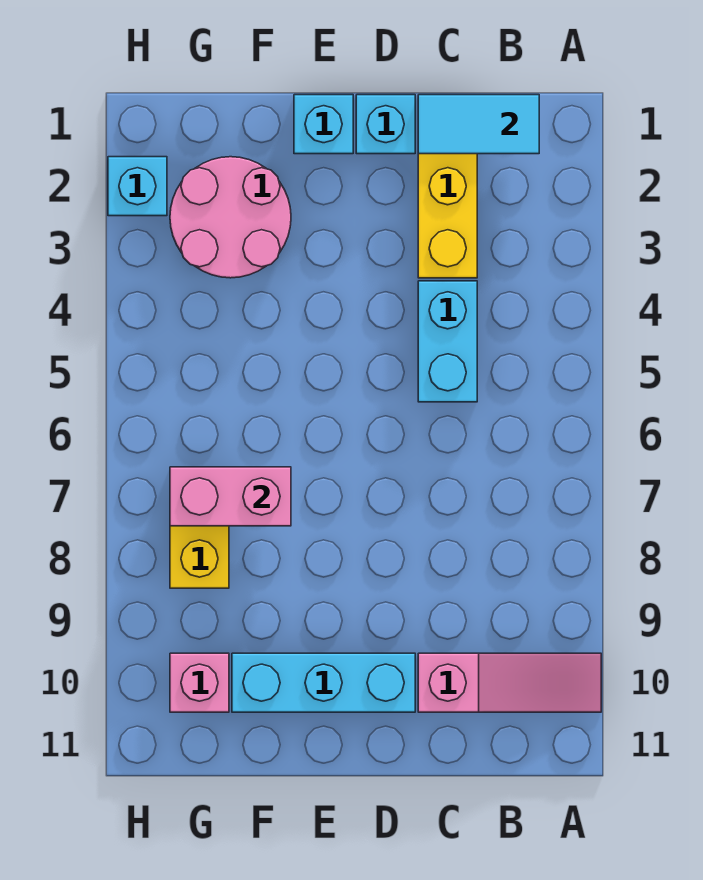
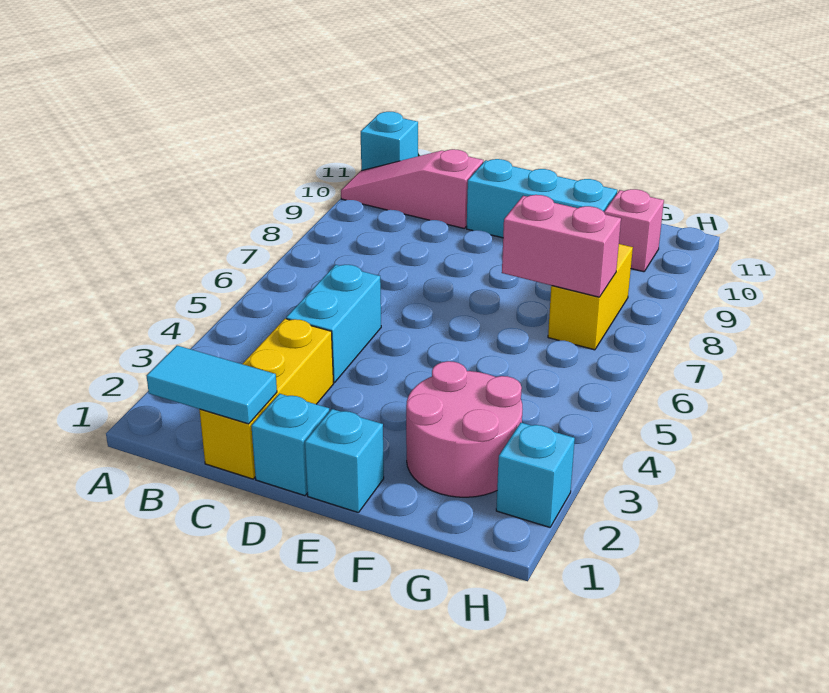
none -> cyan 1x1 brick [361,112,418,171]

